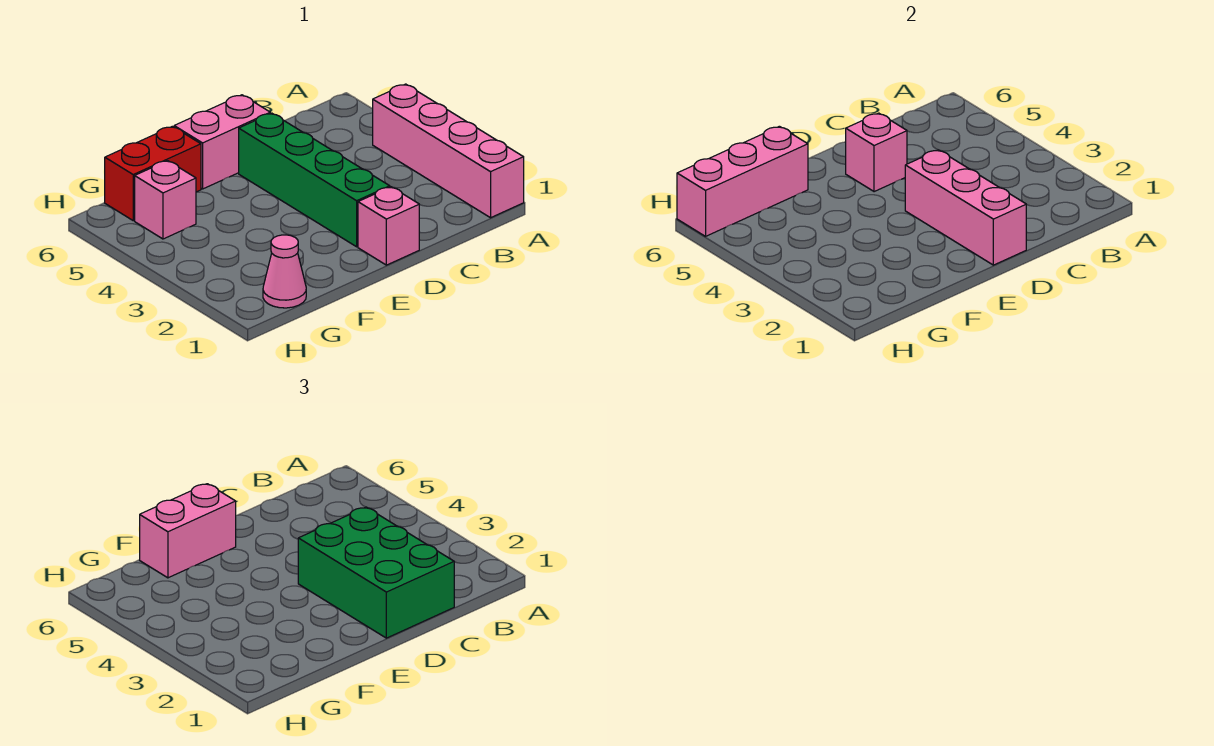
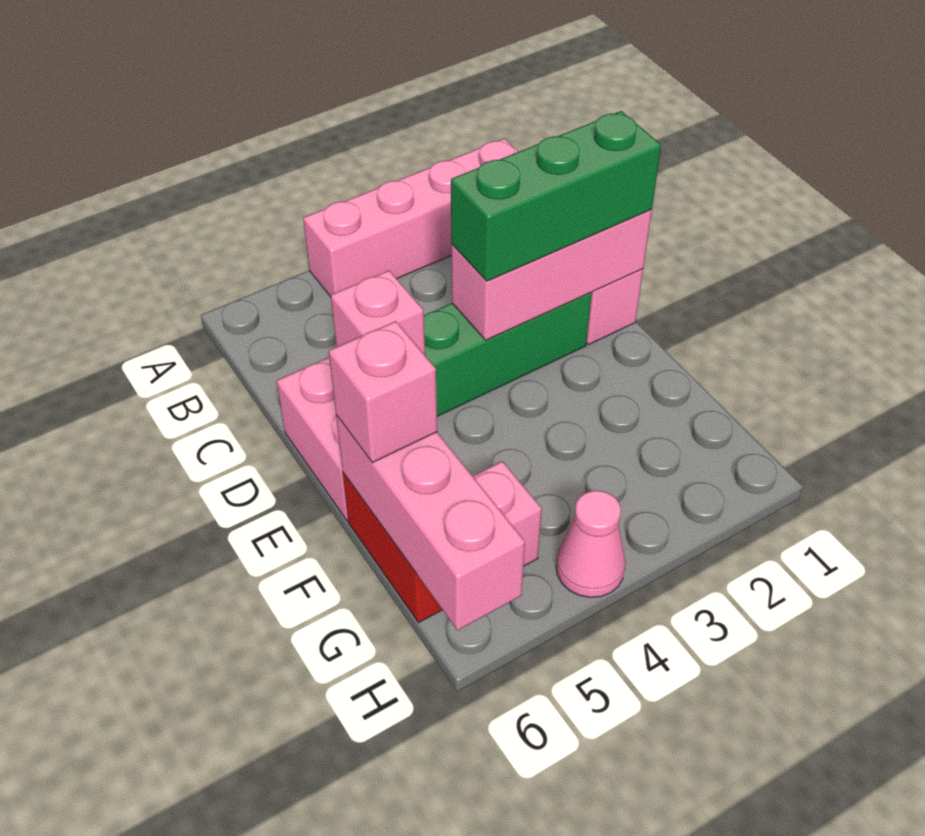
green 2x3 brick [298,507,454,638] -> green 1x3 brick [451,111,661,281]
pink 1x2 brick [140,484,236,578] -> pink 1x1 brick [329,321,437,463]
pink 1x1 cone [263,235,306,308] -> pink 1x1 cone moved to [556,491,626,597]

